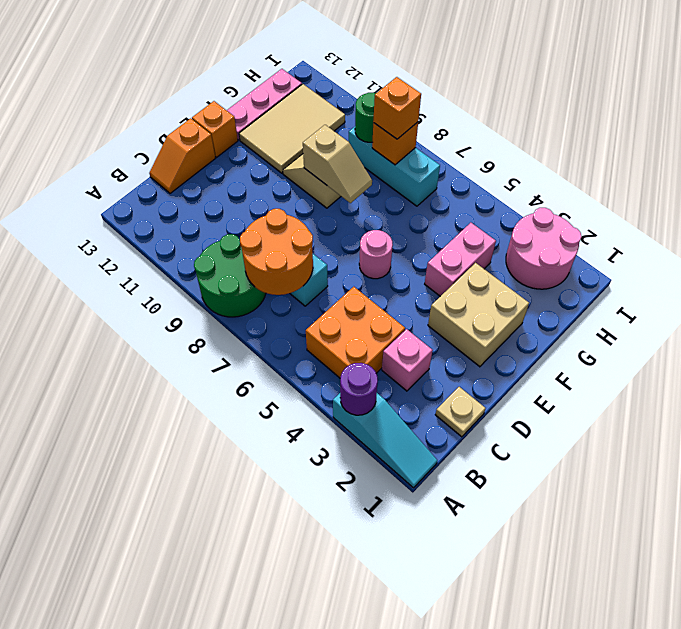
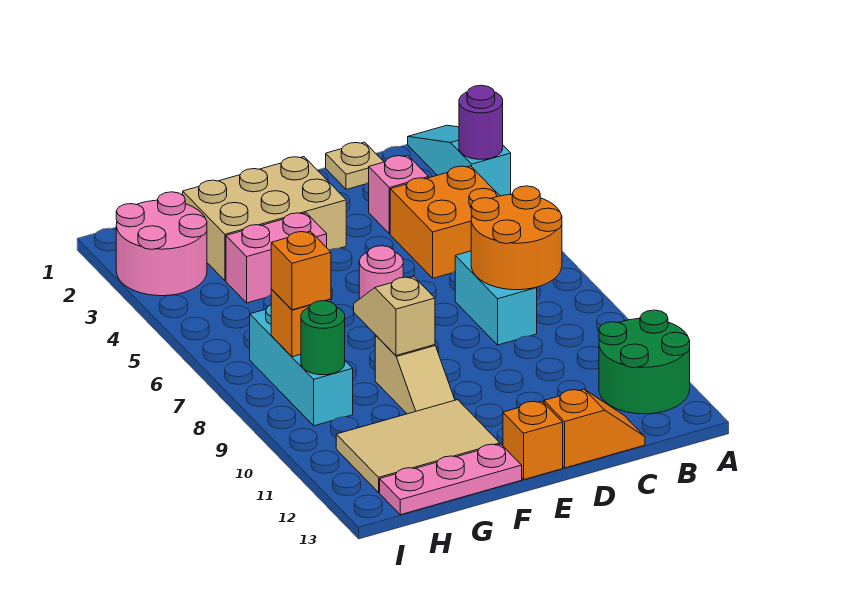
green 2x2 round brick [194,234,266,317] -> green 2x2 round brick moved to [599,310,690,414]
tan 2x2 brick [428,263,529,367] -> tan 2x3 brick [183,157,346,281]

